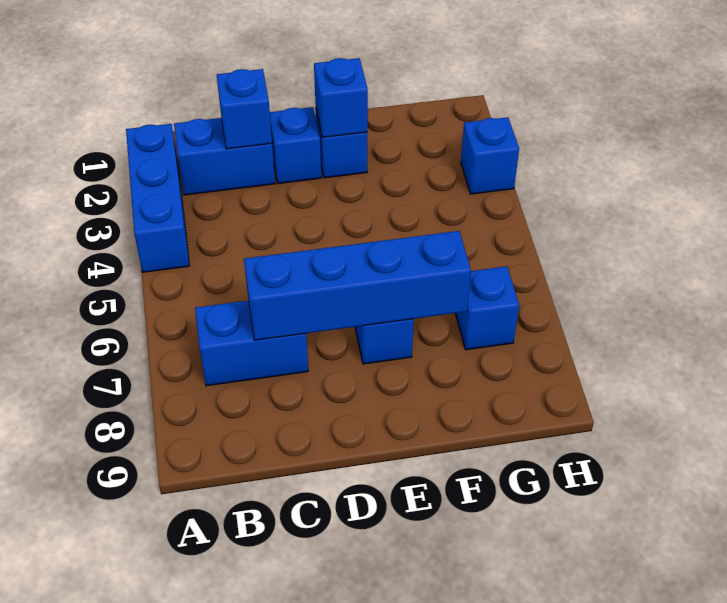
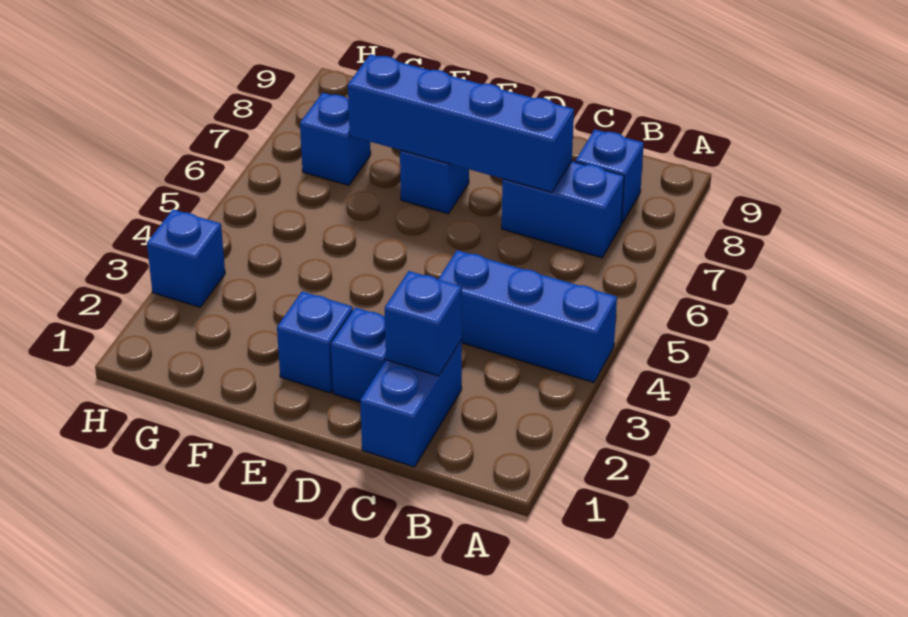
blue 1x3 brick [126,124,190,272] -> blue 1x3 brick turned to [438,250,617,383]
blue 1x2 brick [174,118,275,195] -> blue 1x2 brick turned to [360,340,462,467]
blue 1x1 brick [314,58,368,137] -> blue 1x1 brick moved to [575,130,644,224]

